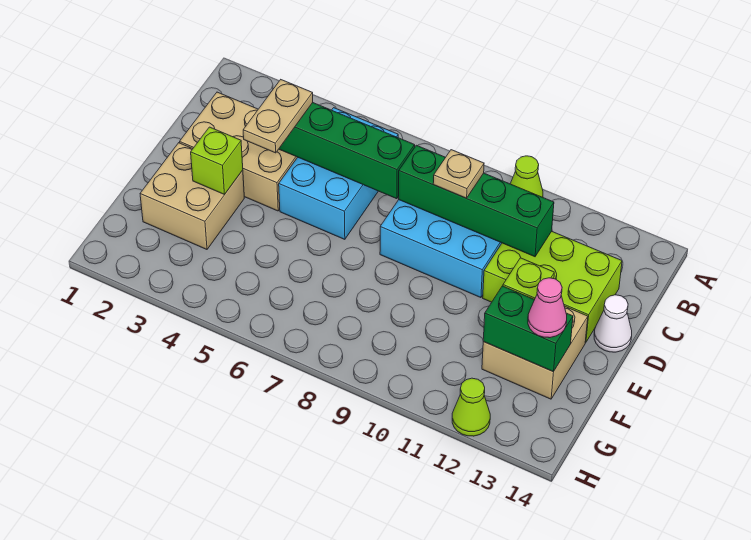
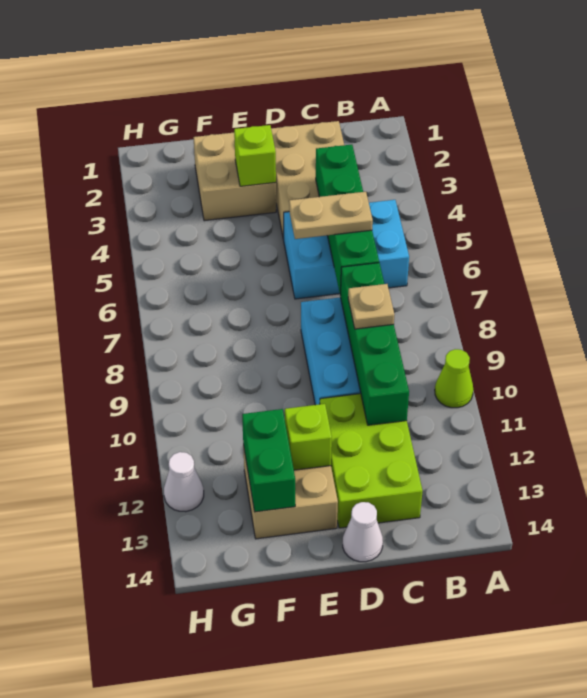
tan 1x2 plate [243,80,313,153] -> tan 1x2 plate moved to [289,192,373,239]
pink 1x1 cone [528,278,567,338] -> none
lime 1x1 cone [452,378,490,436] -> white 1x1 cone [164,452,204,512]

